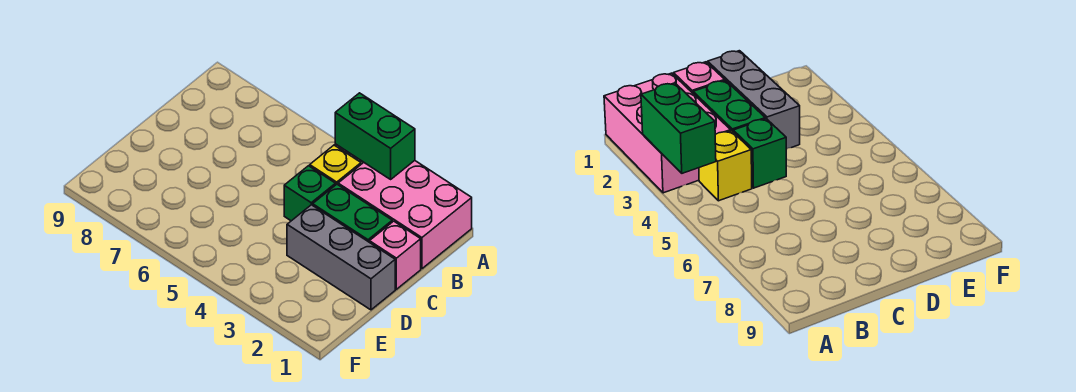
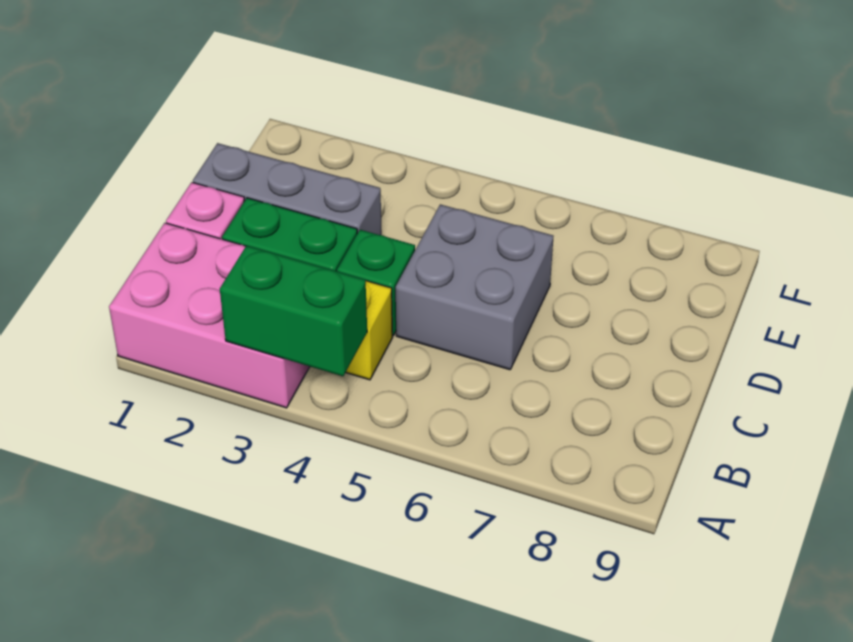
none -> grey 2x2 brick [396,204,554,370]

